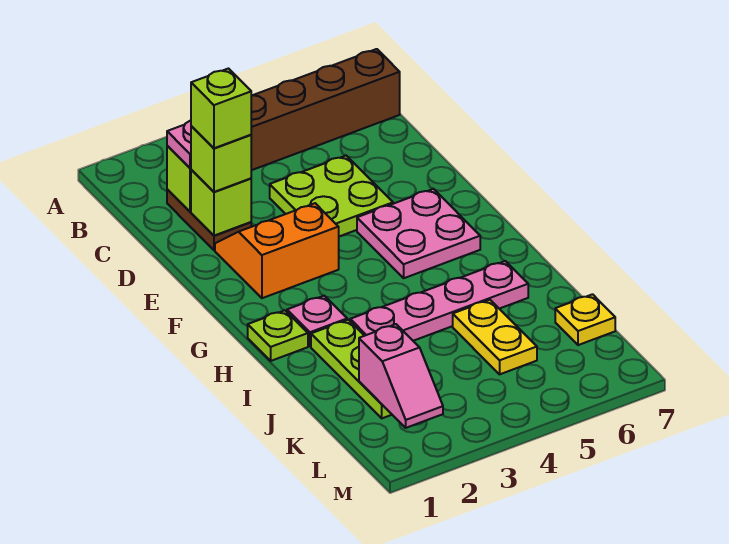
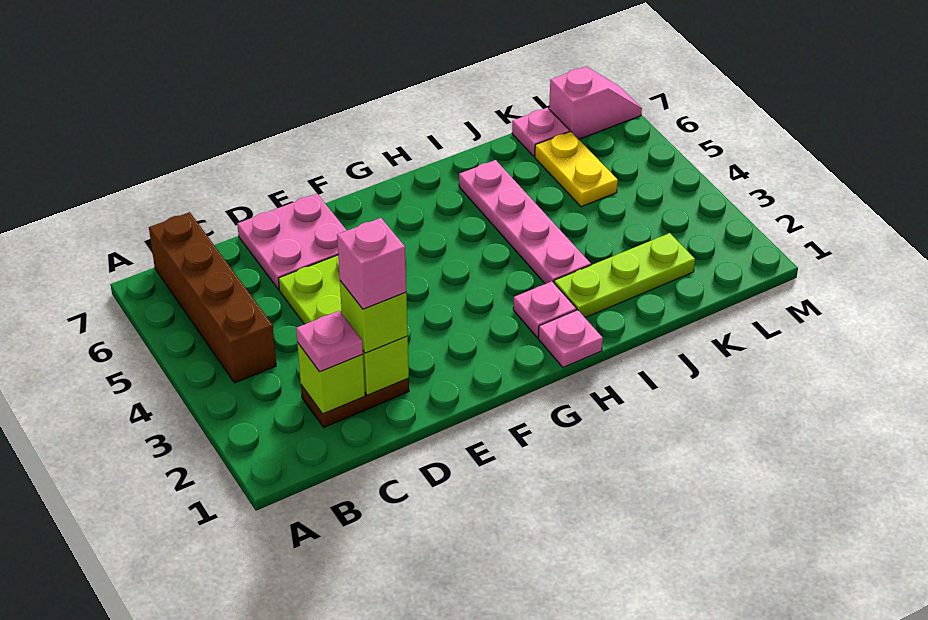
lime 1x1 brick [191,69,251,148] -> pink 1x1 brick [337,218,406,309]
orange 2x2 slope [215,203,339,298] -> none
pink 2x2 plate [357,189,480,278] -> pink 2x2 plate moved to [237,194,347,290]
lime 1x1 plate [248,310,308,361] -> pink 1x1 plate [538,310,603,367]
yellow 1x2 plate [453,300,537,374] -> yellow 1x2 plate turned to [535,131,618,207]
pink 1x2 slope [359,324,443,428] -> pink 1x2 slope moved to [549,67,642,139]
yellow 1x1 plate [555,294,615,345] -> pink 1x1 plate [512,108,570,156]

